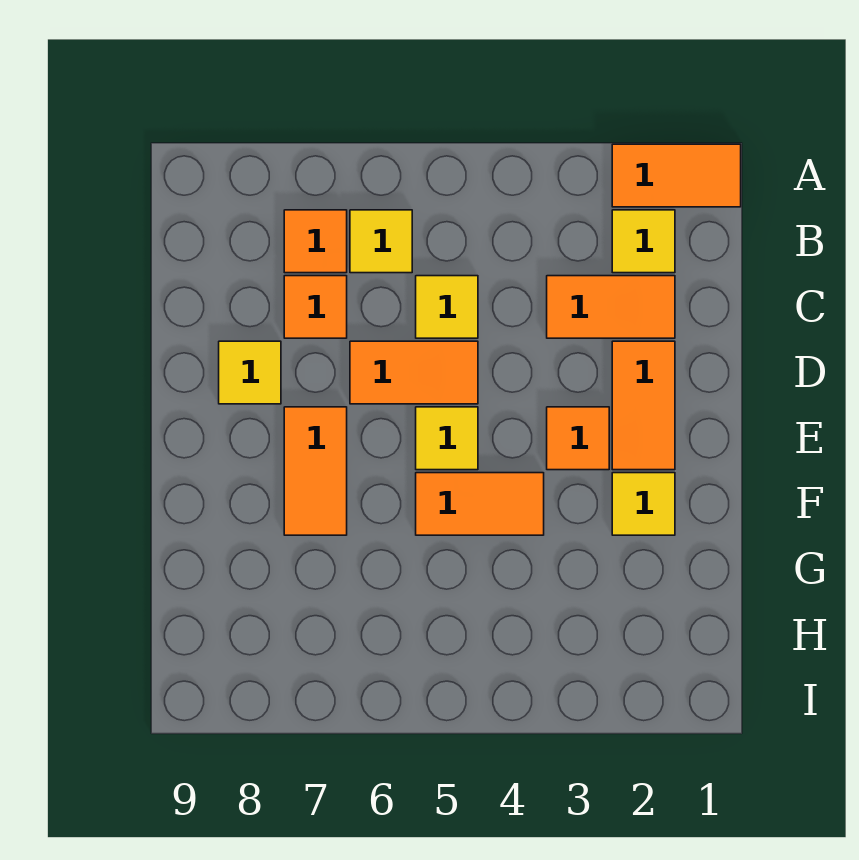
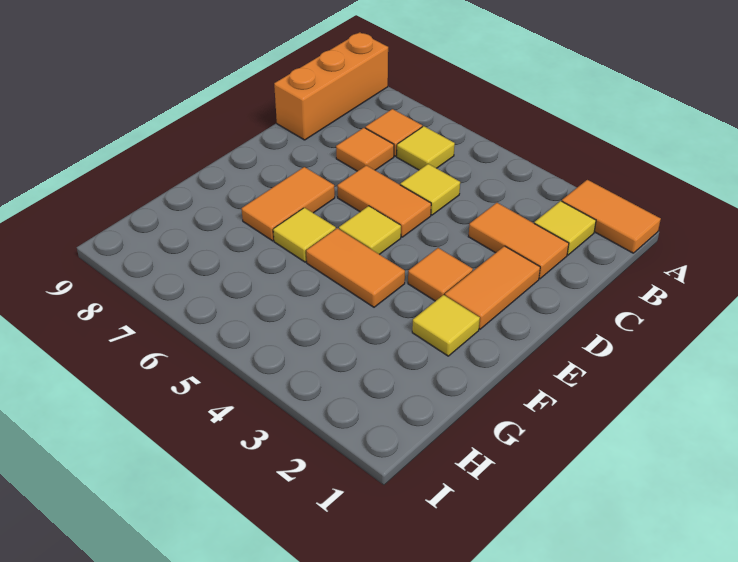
none -> orange 1x3 brick [274,32,388,140]
yellow 1x1 tile [219,341,281,404] -> yellow 1x1 tile moved to [273,208,336,262]

